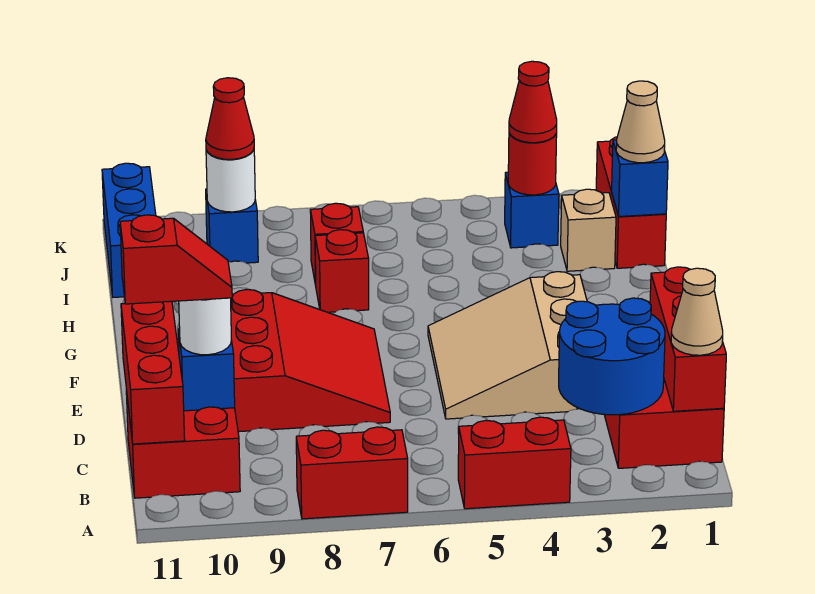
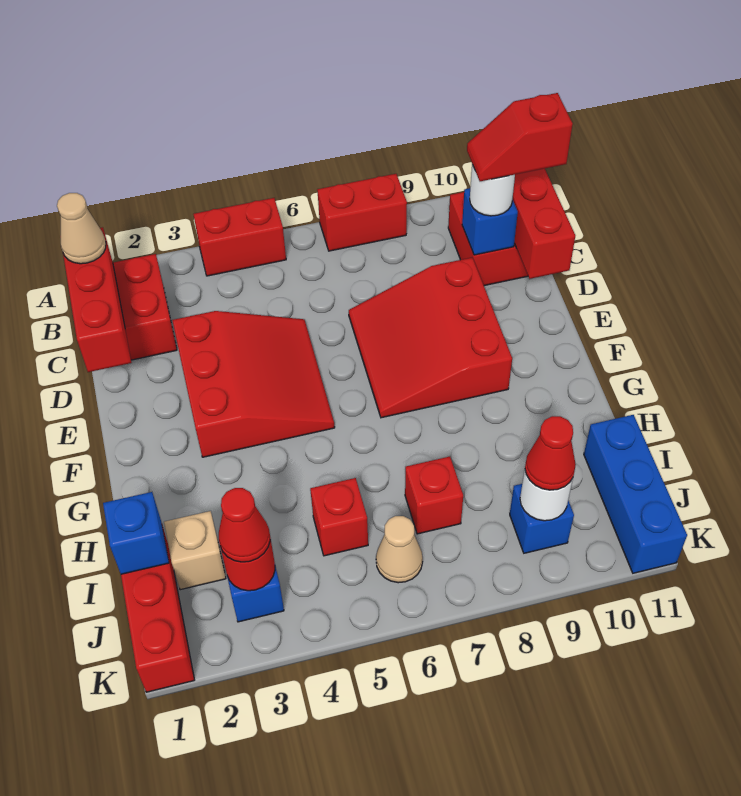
blue 2x2 round brick [559,298,665,415] -> none
tan 3x3 slope [428,272,587,419] -> red 3x3 slope [172,311,335,457]
red 1x1 brick [315,230,369,312] -> red 1x1 brick moved to [310,478,368,556]
tan 1x1 cone [616,81,665,163] -> tan 1x1 cone moved to [376,516,423,583]

